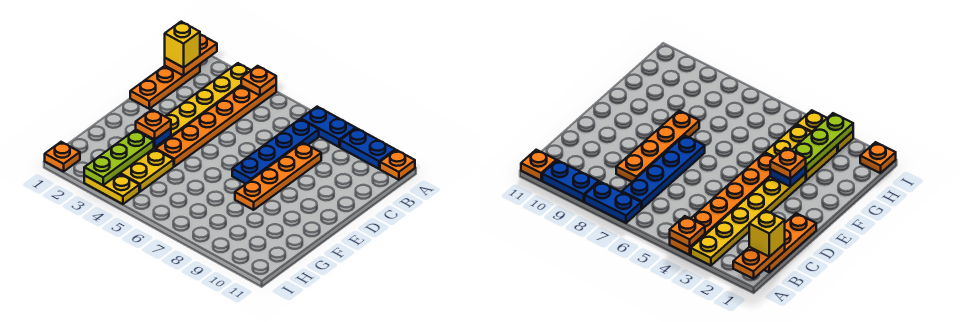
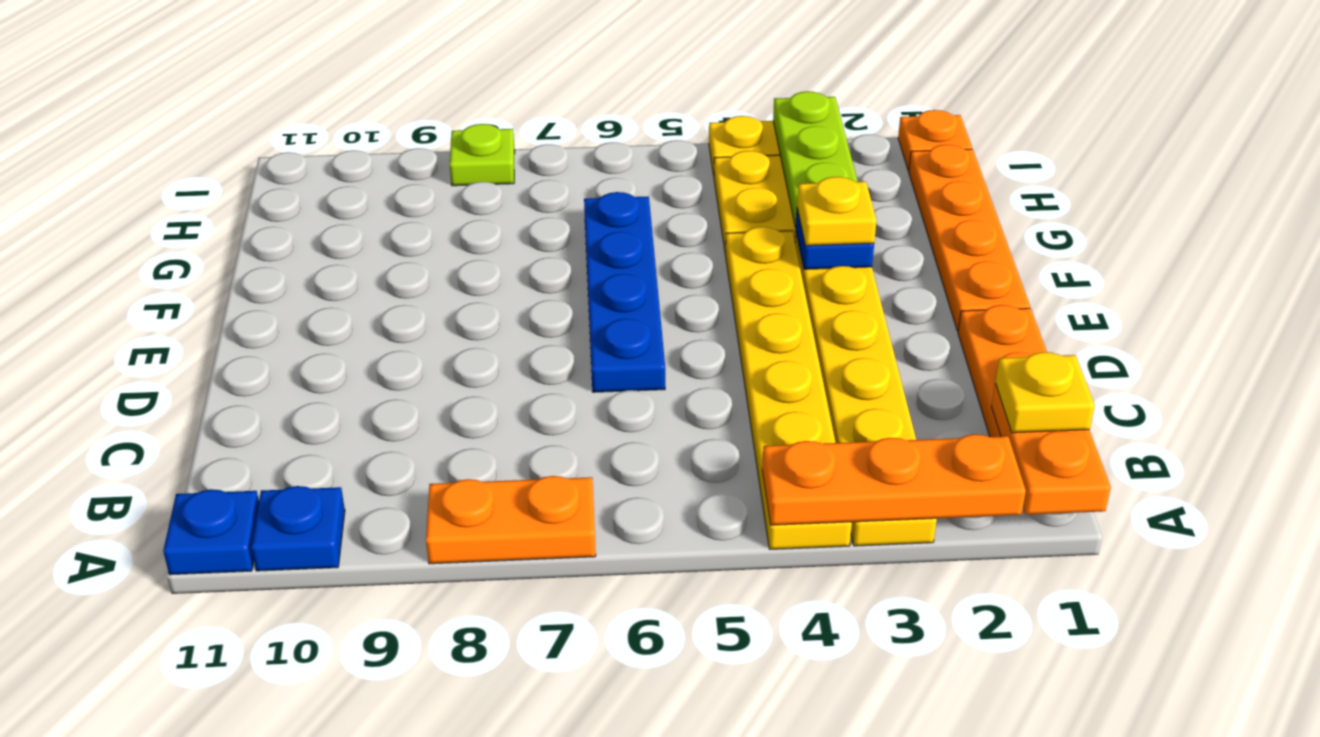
orange 1x6 plate [156,85,276,166] -> yellow 1x6 plate [725,227,852,549]
orange 1x1 plate [241,66,276,96] -> orange 1x3 plate [762,434,1026,525]
blue 1x2 plate [301,107,356,147] -> orange 1x2 plate [426,476,596,564]
blue 1x2 plate [340,128,395,169] -> blue 1x1 plate [251,486,345,571]
orange 1x1 plate [380,150,415,180] -> blue 1x1 plate [163,489,259,575]
yellow 1x1 brick [165,22,200,68] -> yellow 1x1 plate [995,352,1095,433]
blue 1x4 plate [232,119,319,184] -> blue 1x4 plate moved to [584,192,665,392]
orange 1x4 plate [235,143,321,210] -> orange 1x4 plate moved to [909,145,1030,331]
orange 1x1 plate [136,110,171,140] -> yellow 1x1 plate [797,177,876,246]
none -> lime 1x1 plate [450,124,515,186]

